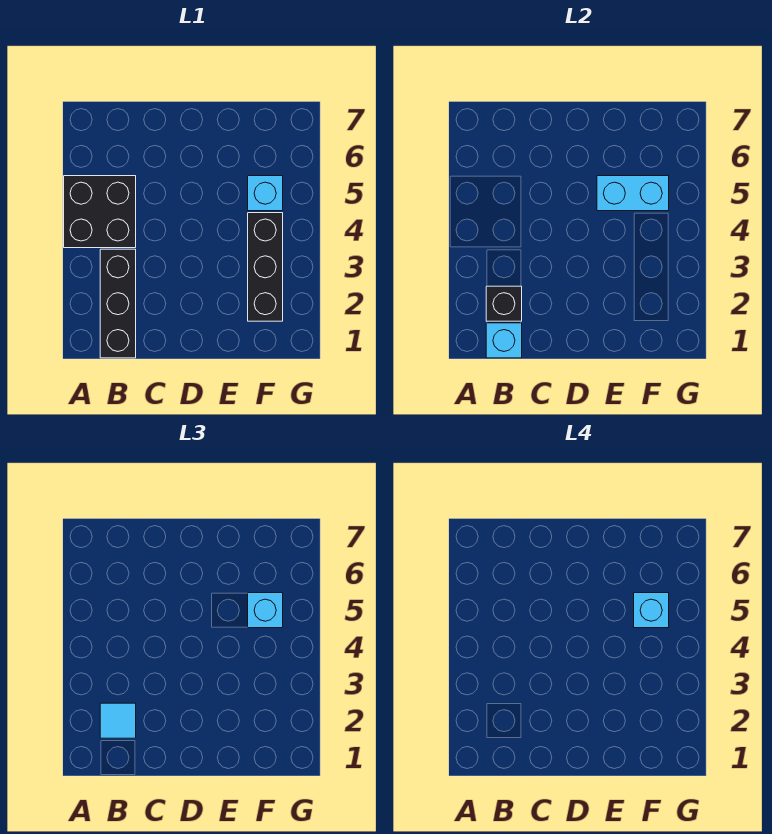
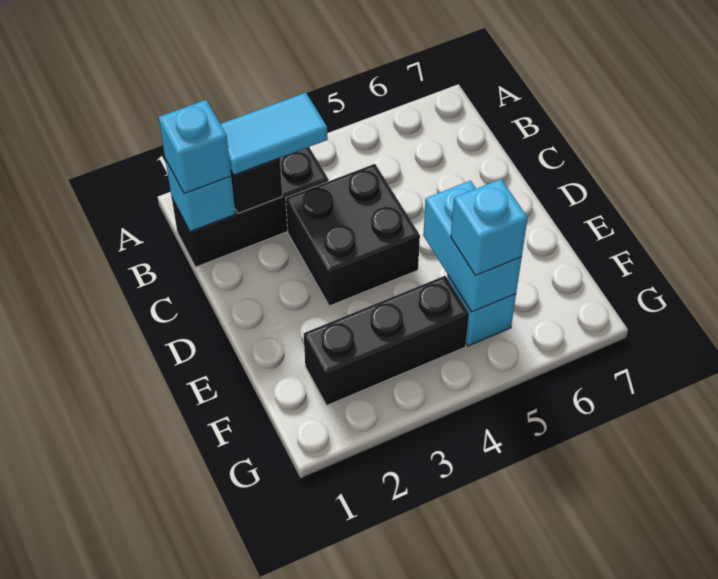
black 2x2 brick [64,176,136,248] -> black 2x2 brick moved to [286,164,420,306]
cyan 1x1 tile [100,703,136,738] -> cyan 1x2 tile [221,93,328,175]
cyan 1x1 brick [634,593,669,628] -> cyan 1x1 brick moved to [158,100,231,194]

